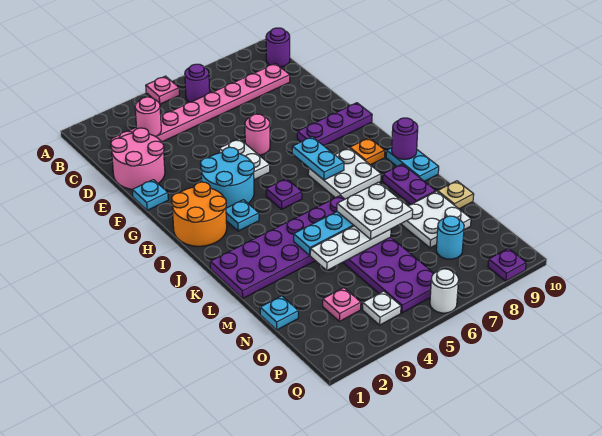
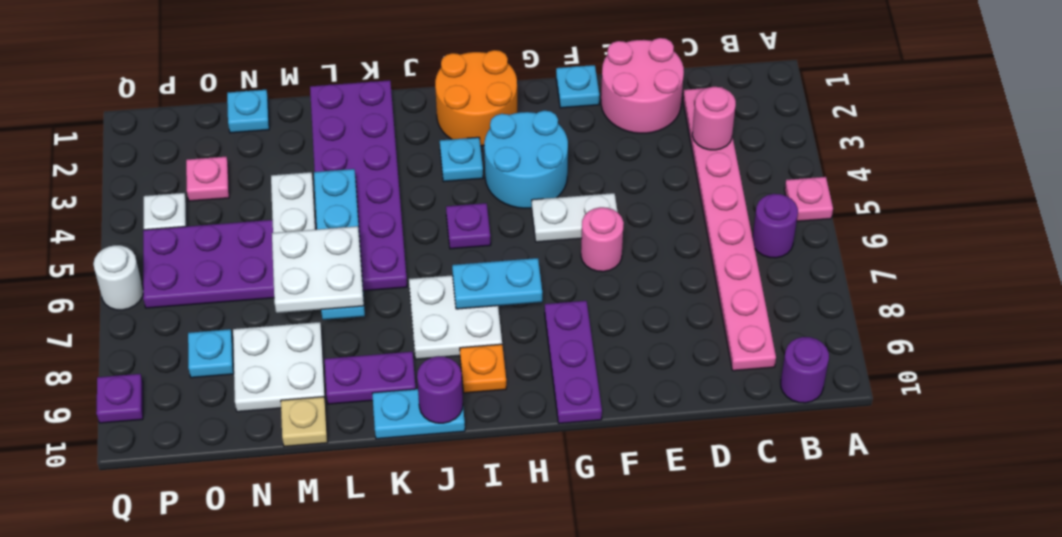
cyan 1x1 round brick [436,216,464,259] -> cyan 1x1 plate [188,329,234,378]

